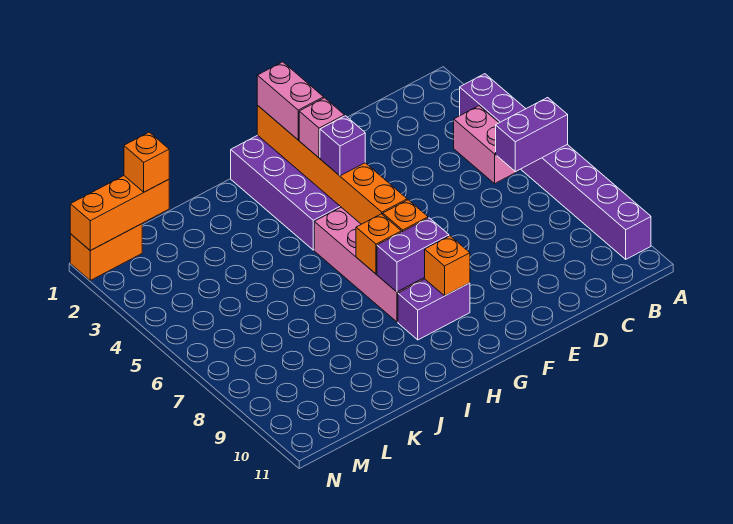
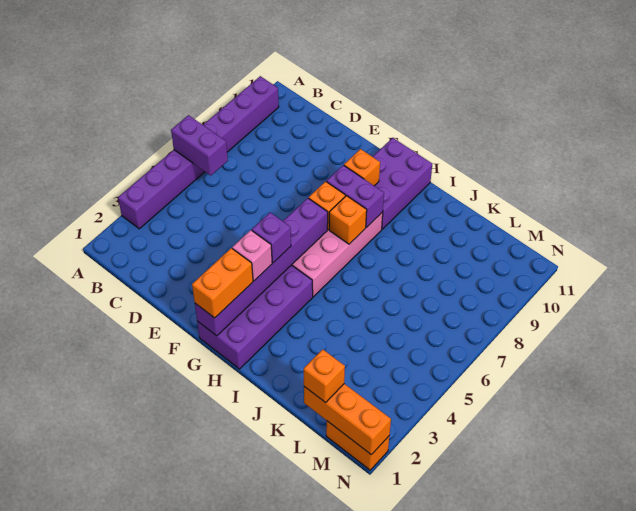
pink 1x2 brick [454,106,520,184] -> none
orange 1x6 brick [257,106,407,224] -> purple 1x6 brick [195,198,328,336]
pink 1x2 brick [257,62,324,140] -> orange 1x2 brick [192,248,253,318]
purple 1x2 brick [398,279,470,340] -> purple 2x3 brick [373,138,432,229]

